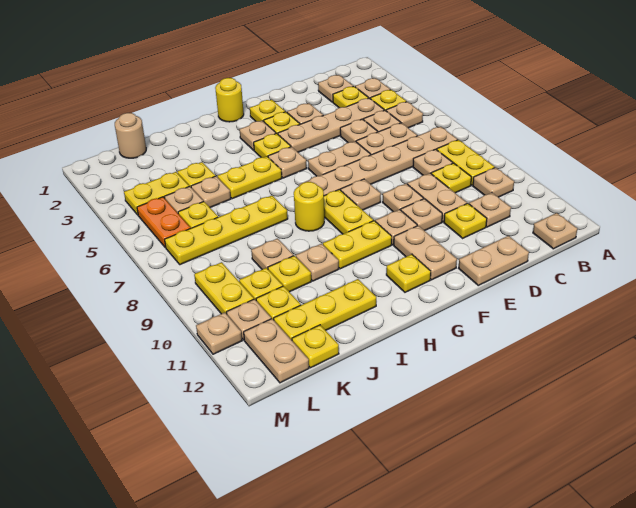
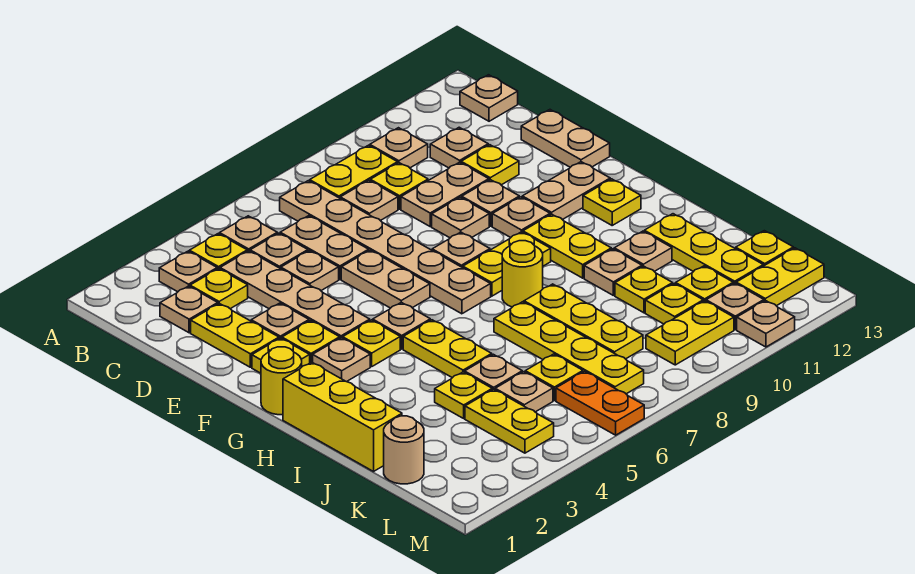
none -> yellow 1x2 plate [191,303,279,367]
none -> yellow 1x3 brick [283,362,402,471]
none -> yellow 1x3 plate [524,284,643,359]
tan 1x1 plate [251,239,294,269] -> tan 1x1 plate moved to [614,231,672,272]
orange 1x2 plate [137,197,191,248] -> orange 1x2 plate turned to [556,371,644,435]
tan 1x2 plate [244,319,309,383] -> yellow 1x2 plate [736,248,824,306]

